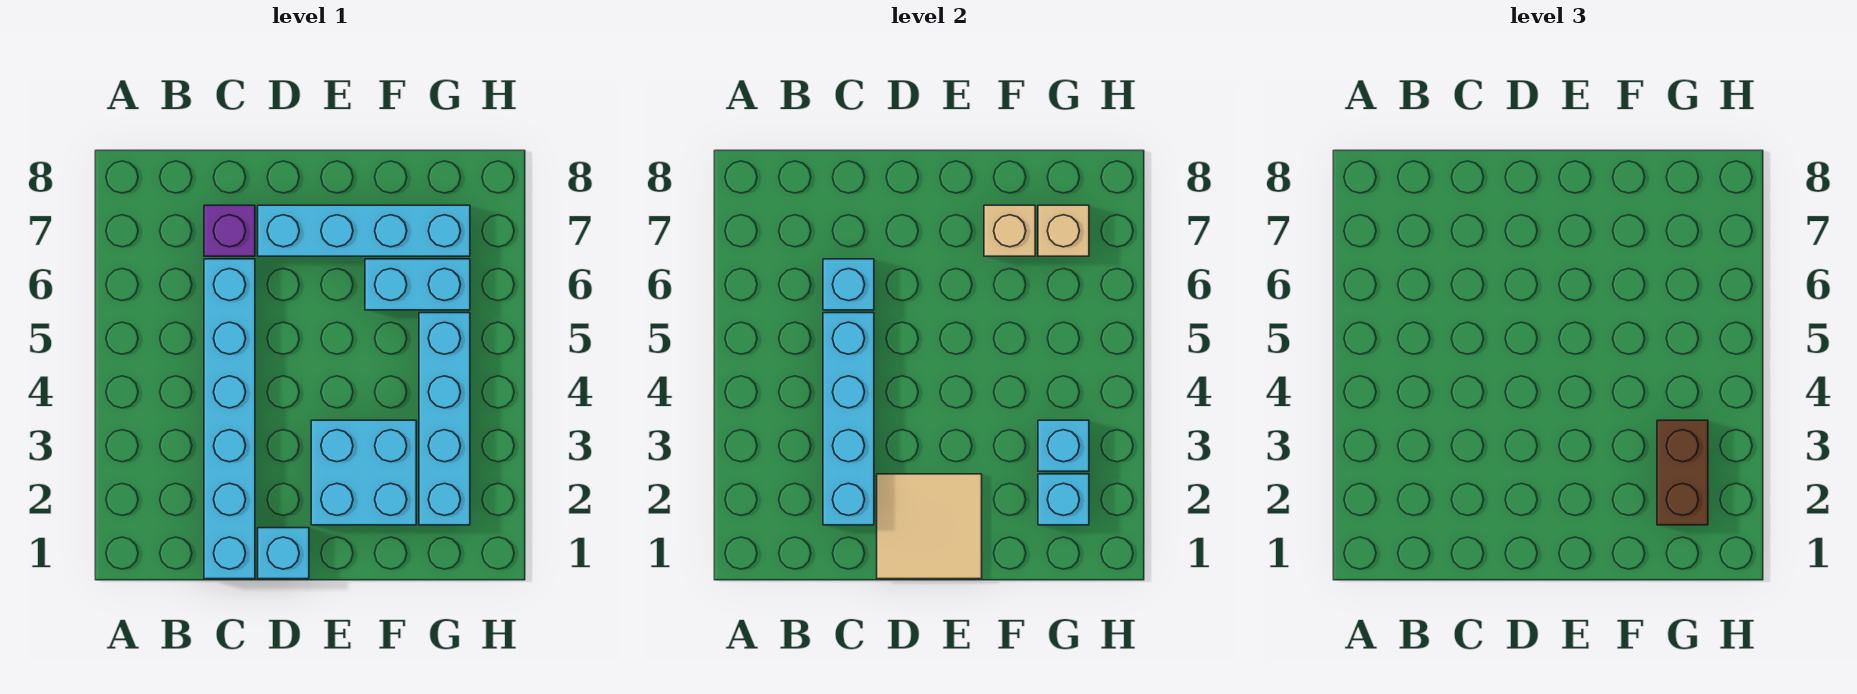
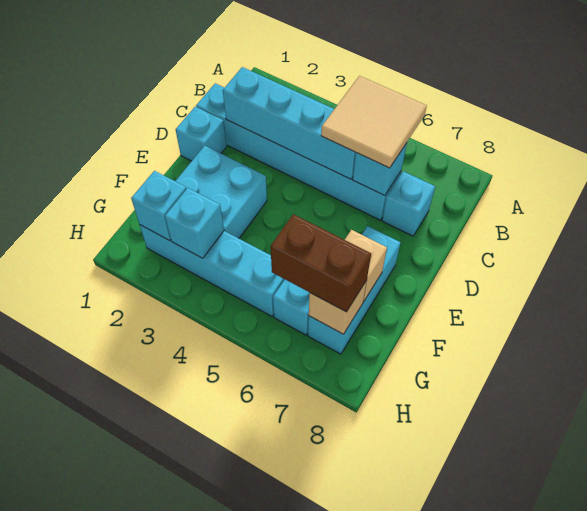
purple 1x1 brick [204,205,255,256] -> cyan 1x1 brick [382,171,435,236]
tan 2x2 tile [877,474,982,579] -> tan 2x2 tile moved to [321,76,427,168]
cyan 1x4 brick [258,205,470,256] -> cyan 1x3 brick [308,226,401,354]
brown 1x2 brick [1657,420,1708,525] -> brown 1x2 brick moved to [271,214,371,312]

